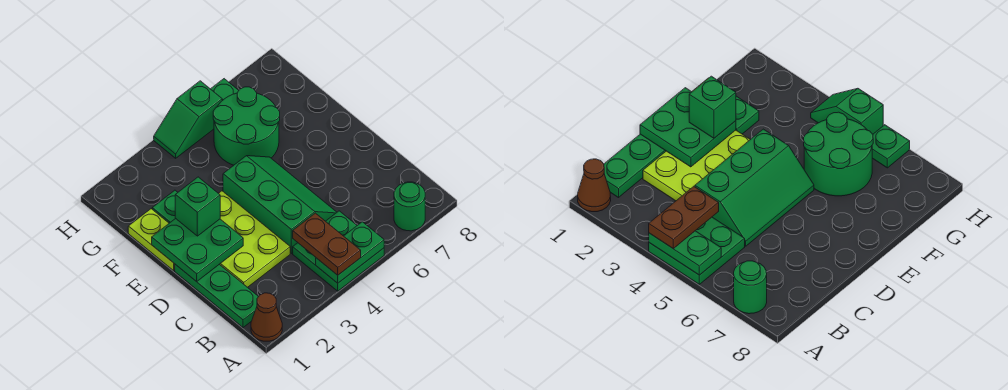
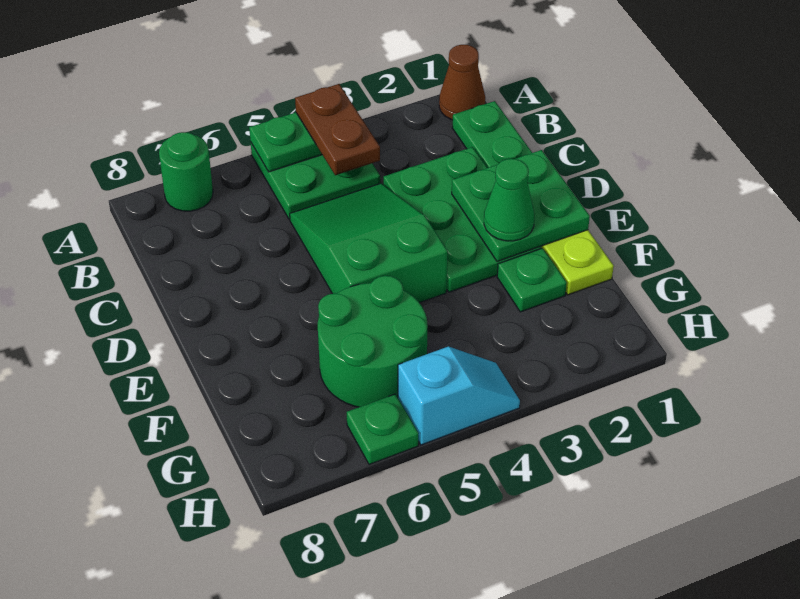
lime 2x3 plate [219,191,290,287] -> green 2x3 plate [383,147,542,292]
green 2x3 slope [223,156,337,253] -> green 2x3 slope turned to [290,183,448,303]
green 1x1 brick [175,177,220,236] -> green 1x1 cone [484,159,534,241]
green 1x2 slope [154,81,222,158] -> cyan 1x2 slope [398,347,520,445]

